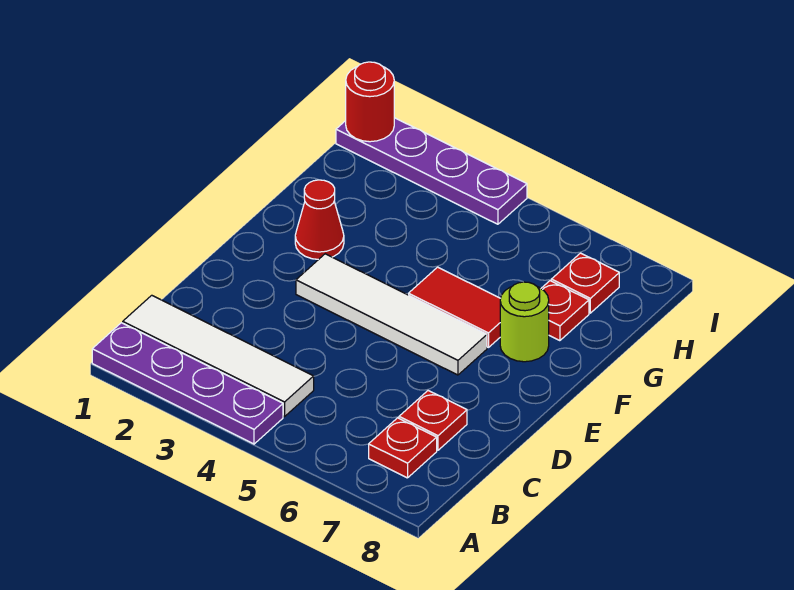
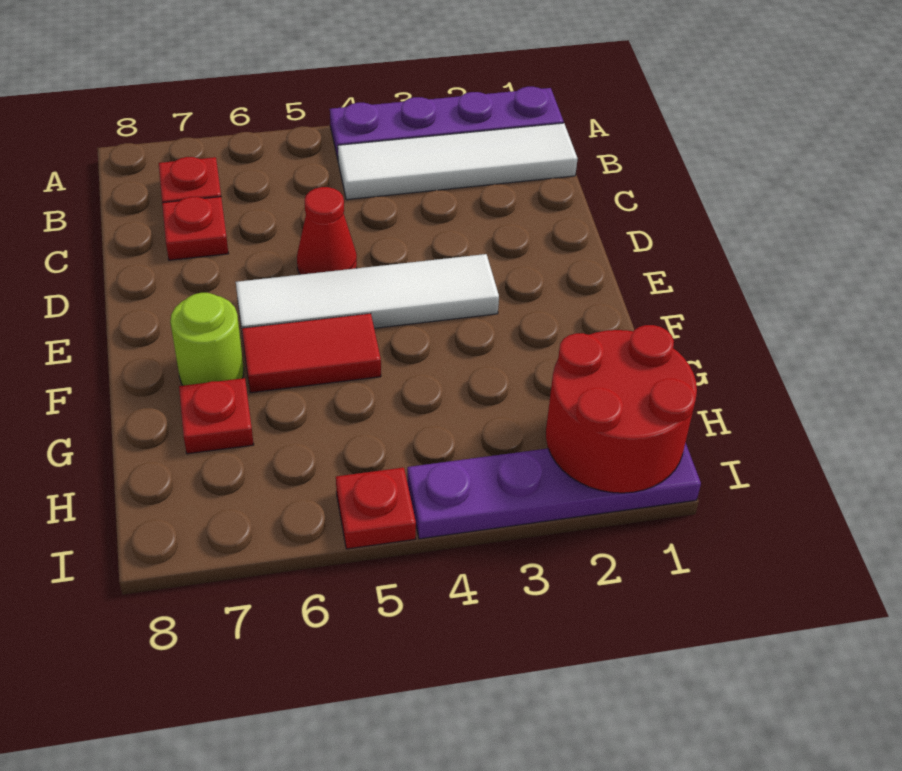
red 1x1 cone [295,180,344,260] -> red 1x1 cone moved to [297,187,357,275]
red 1x1 plate [551,253,619,313] -> red 1x1 plate moved to [336,467,416,549]
red 1x1 round brick [346,62,394,142] -> red 2x2 round brick [546,325,697,493]

